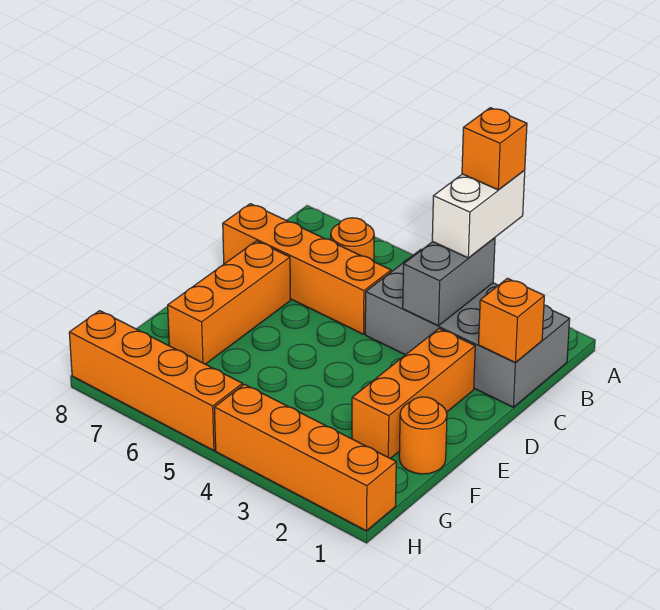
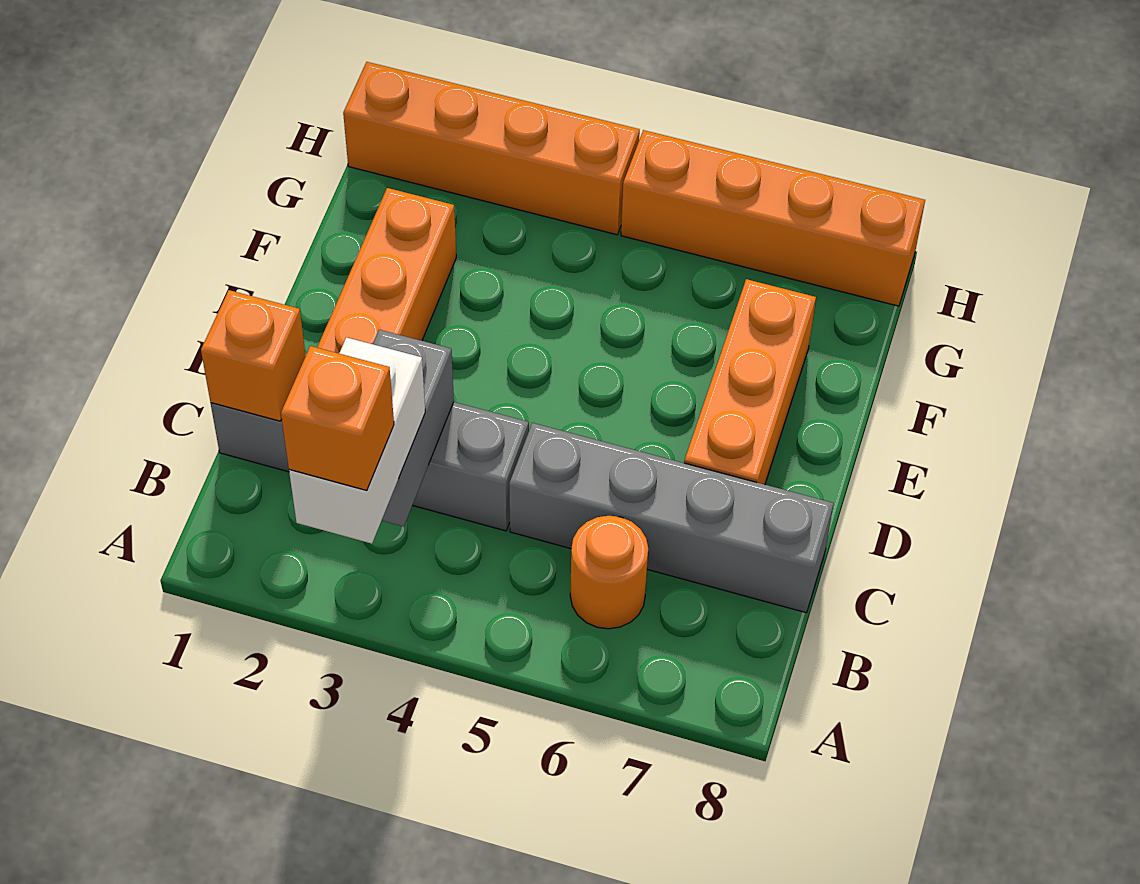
grey 2x4 brick [365,250,570,407] -> grey 1x4 brick [211,402,529,531]
orange 1x4 brick [223,204,391,334] -> grey 1x4 brick [509,423,834,613]
orange 1x1 round brick [399,397,447,474] -> none

